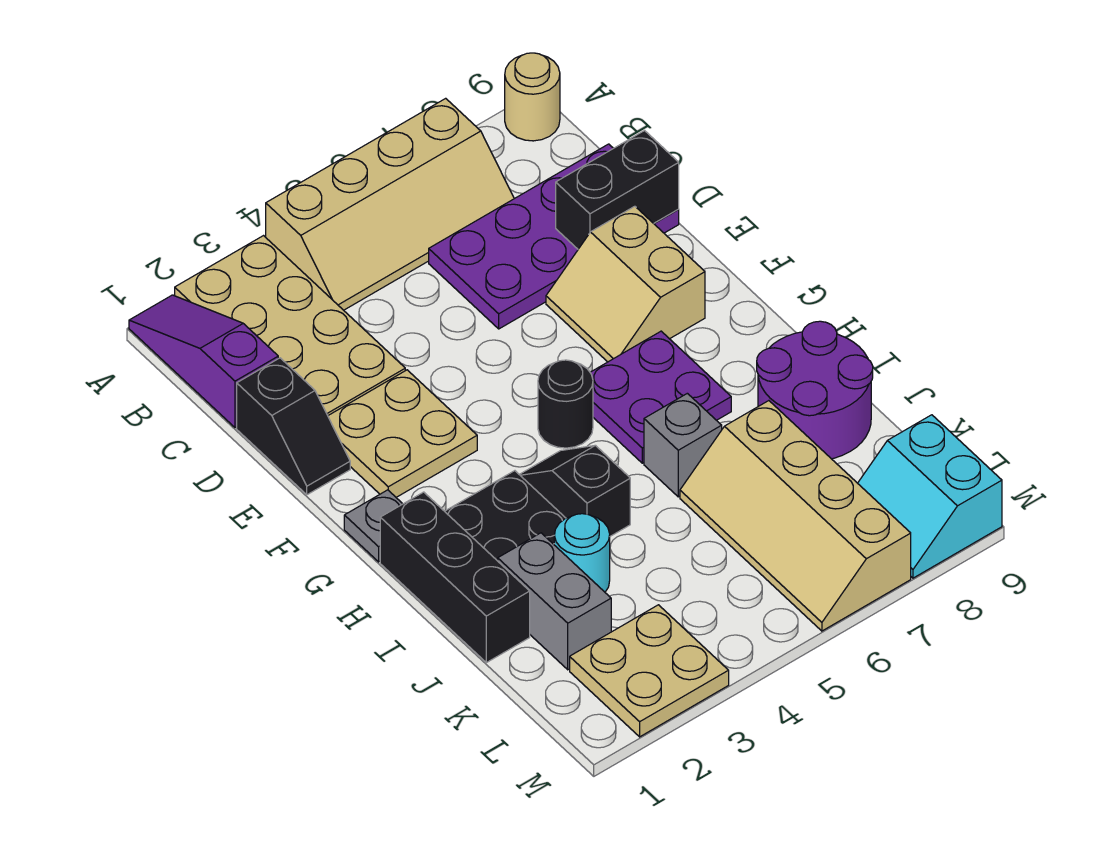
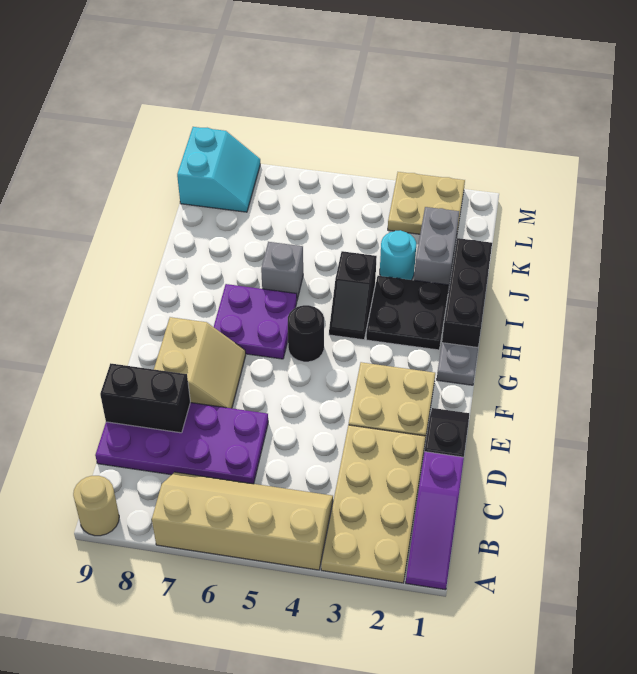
purple 2x2 round brick [757,321,873,459] -> none
tan 2x4 slope [680,401,911,631] -> none

